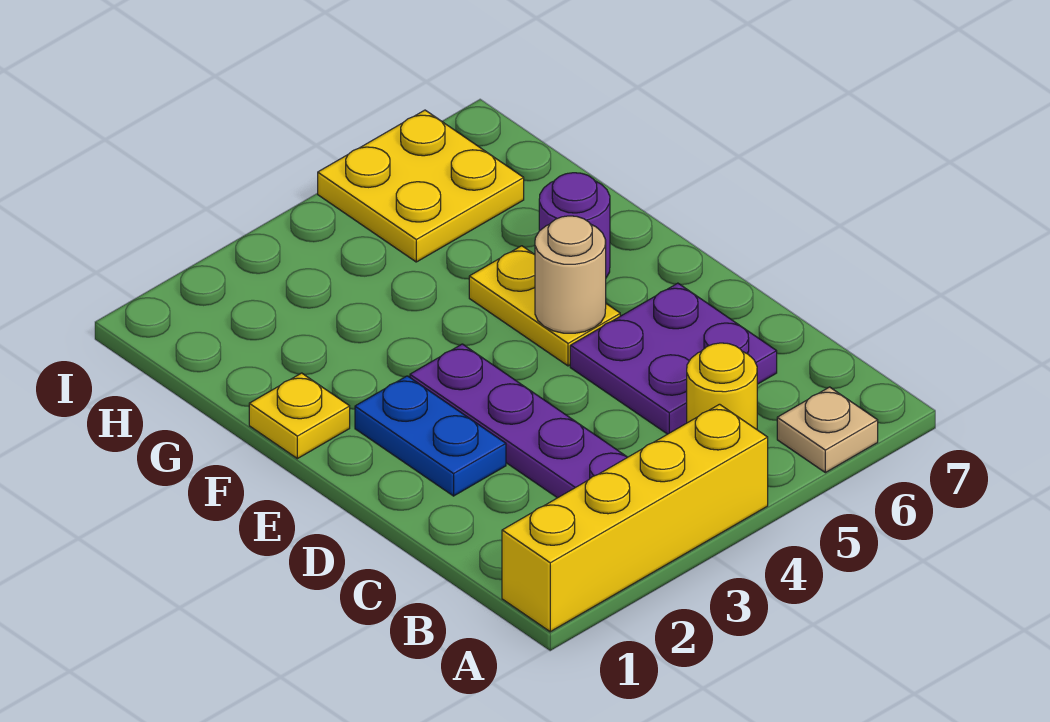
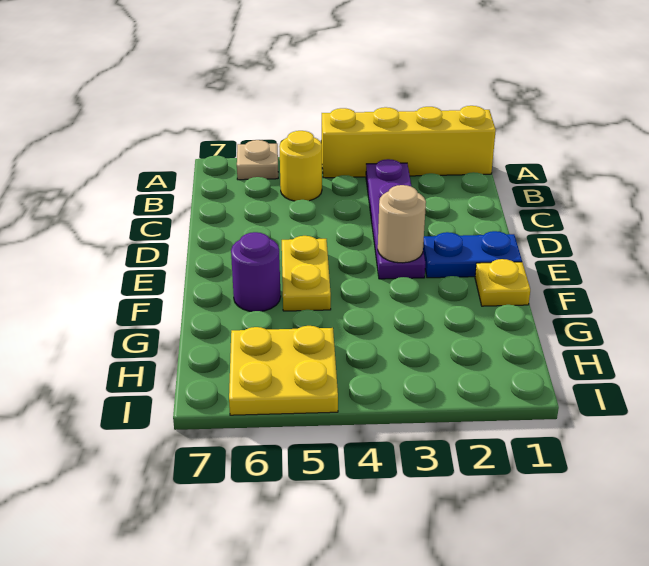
purple 2x2 plate [570,283,777,434] -> none
blue 1x2 plate [355,376,506,496] -> blue 1x2 plate turned to [423,231,522,278]
tan 1x1 round brick [535,216,606,333] -> tan 1x1 round brick moved to [378,185,426,263]

